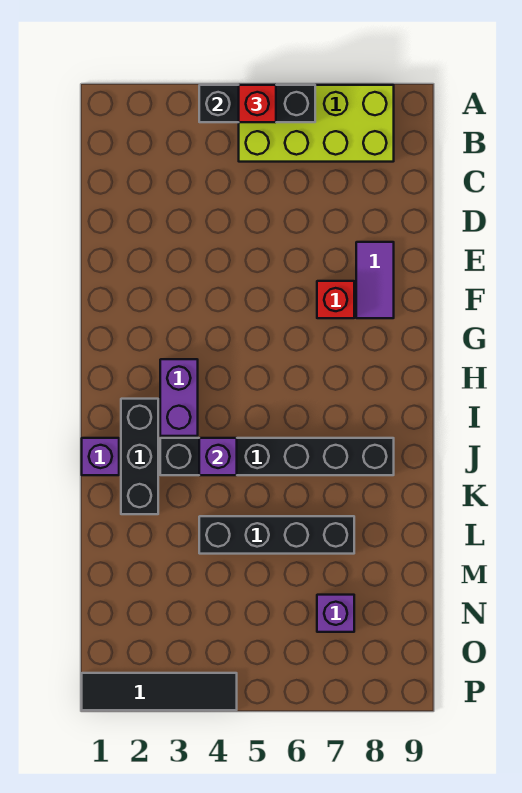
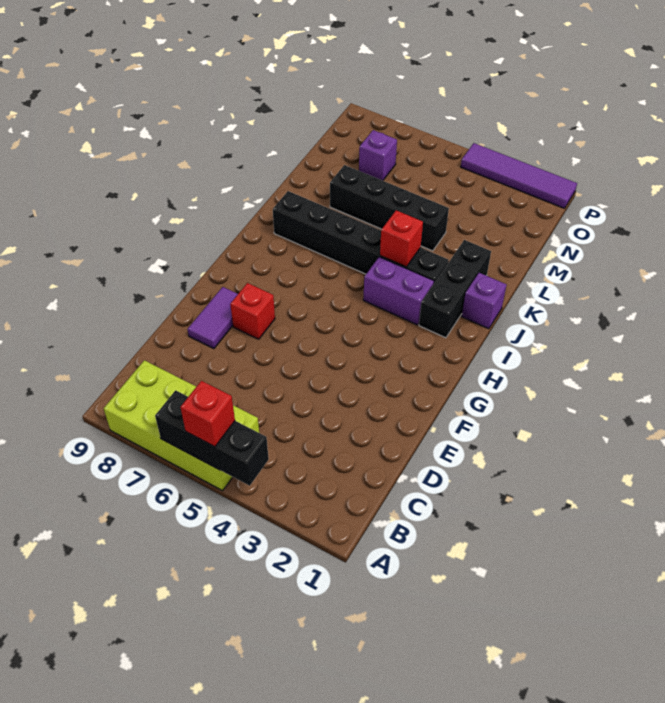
purple 1x2 brick [160,359,198,436] -> purple 1x2 brick turned to [363,257,434,325]
purple 1x1 brick [199,438,237,475] -> red 1x1 brick [380,210,423,267]
black 1x4 tile [82,673,237,710] -> purple 1x4 tile [461,143,577,208]

